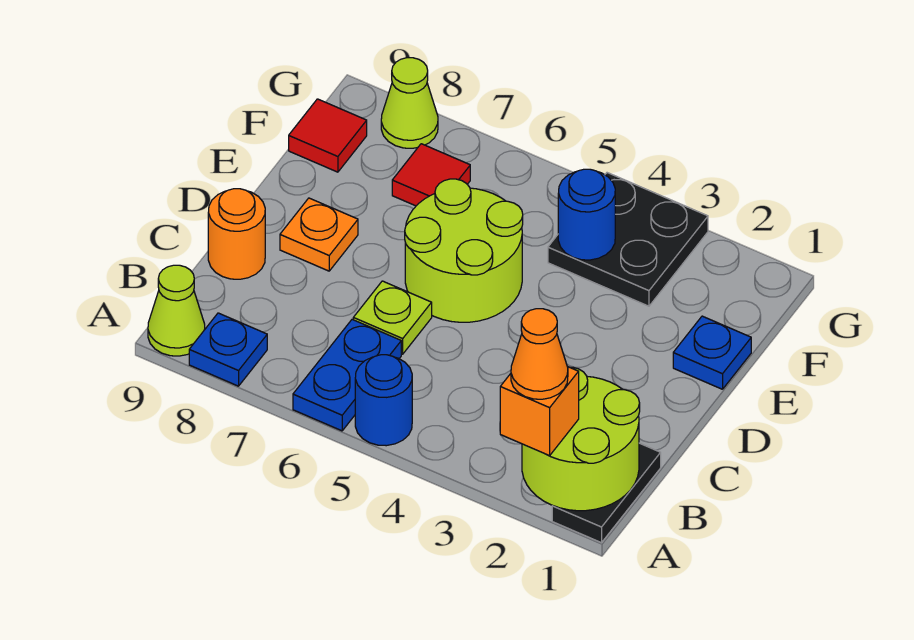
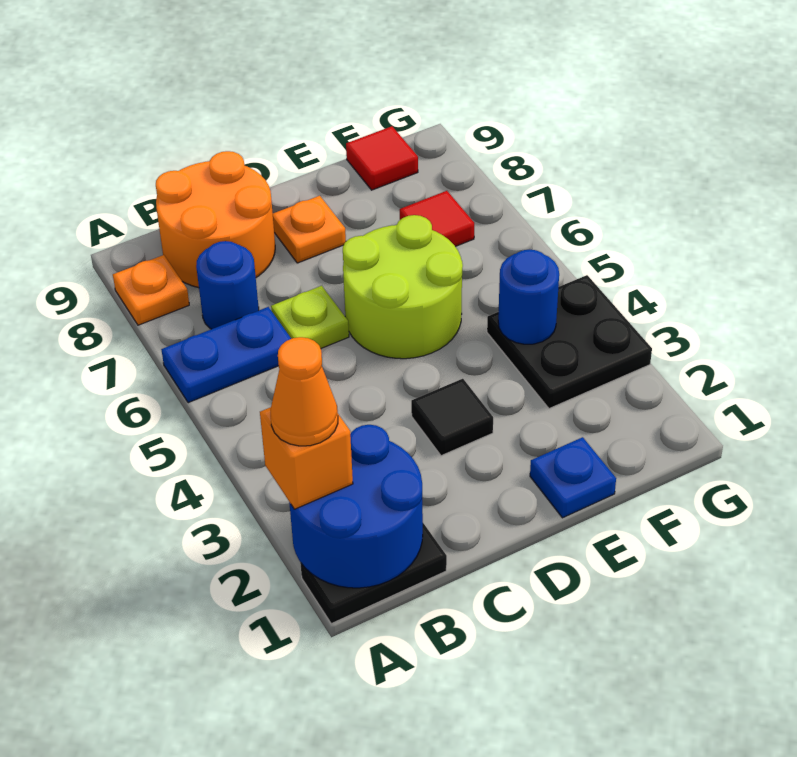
lime 2x2 round brick [522,367,640,511] -> blue 2x2 round brick [289,425,423,588]
blue 1x1 round brick [355,355,412,446] -> blue 1x1 round brick moved to [196,241,259,329]
blue 1x1 plate [189,313,267,386] -> orange 1x1 plate [113,255,189,325]
lime 1x1 cone [148,265,205,356] -> none
orange 1x1 round brick [208,189,265,279] -> orange 2x2 round brick [156,151,275,288]
none -> black 1x1 tile [411,379,493,456]
lime 1x1 cone [381,58,438,148] -> none

